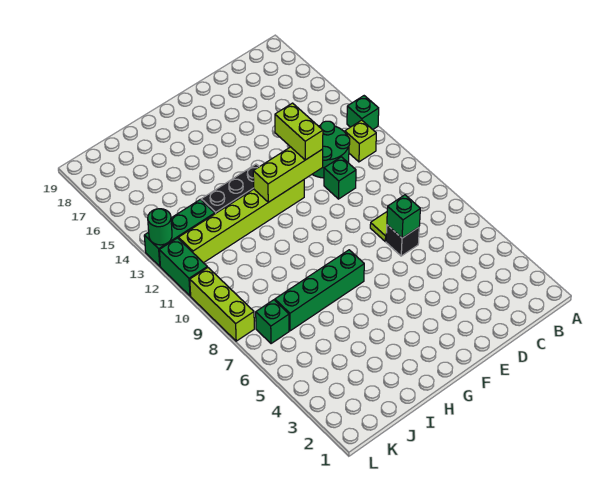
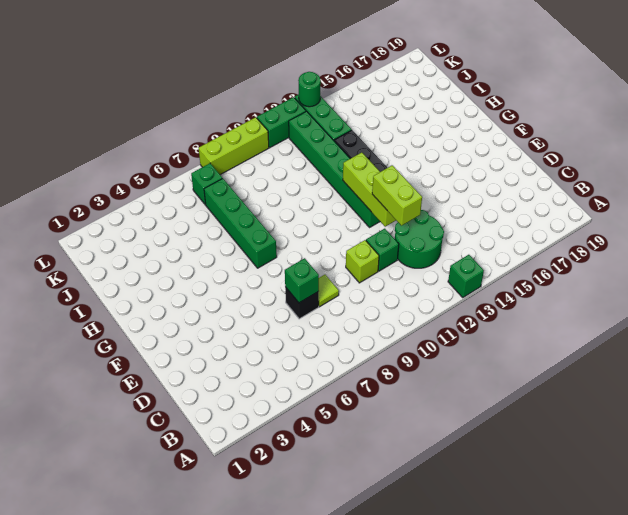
lime 1x1 brick [345,120,376,162] -> lime 1x1 brick moved to [346,240,379,283]
lime 1x2 brick [275,103,323,160] -> lime 1x2 brick turned to [372,165,422,226]
lime 1x6 brick [179,180,304,263] -> green 1x6 brick [289,111,380,227]

